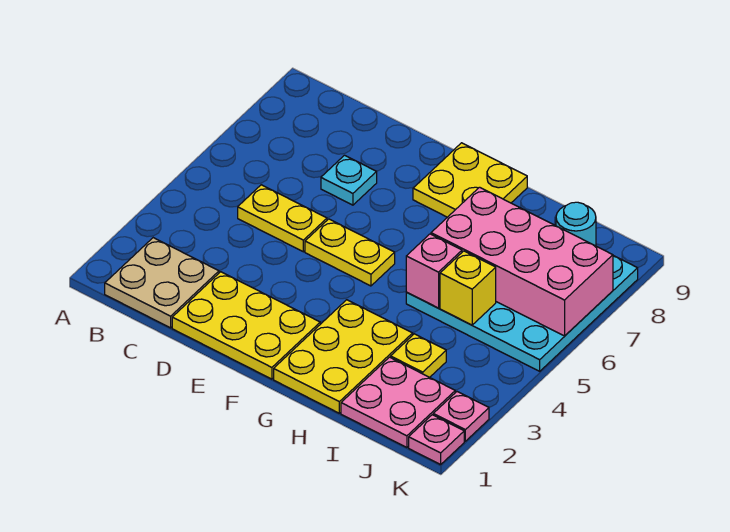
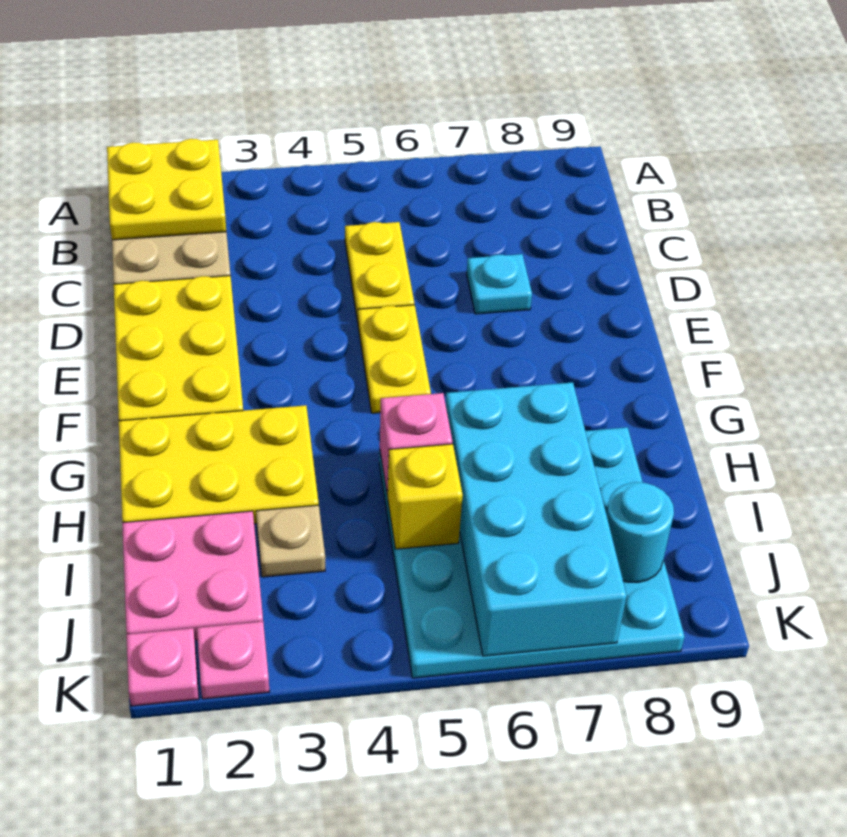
yellow 2x2 plate [413,143,527,217] -> yellow 2x2 plate moved to [107,139,226,240]
pink 2x4 brick [431,187,613,336] -> cyan 2x4 brick [446,382,627,656]
yellow 1x1 plate [391,334,446,377] -> tan 1x1 plate [256,505,325,577]

